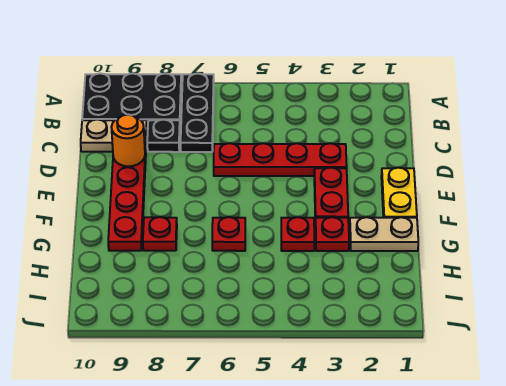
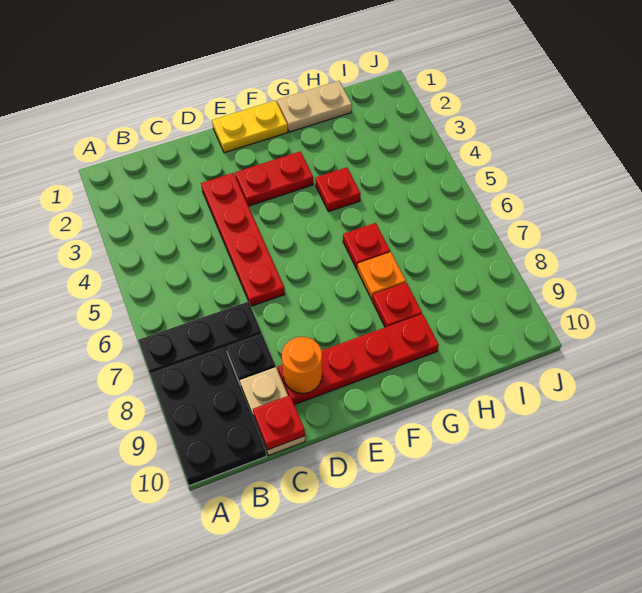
tan 1x2 plate [350,217,418,251] -> tan 1x2 plate turned to [277,81,352,132]
red 1x1 plate [315,217,349,251] -> red 1x1 plate moved to [253,395,305,450]
none -> orange 1x1 plate [357,252,406,300]

